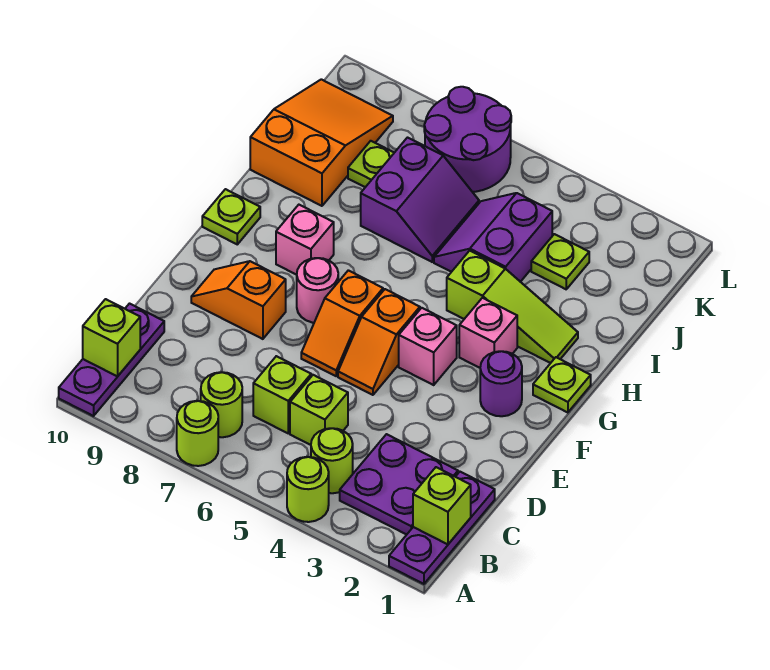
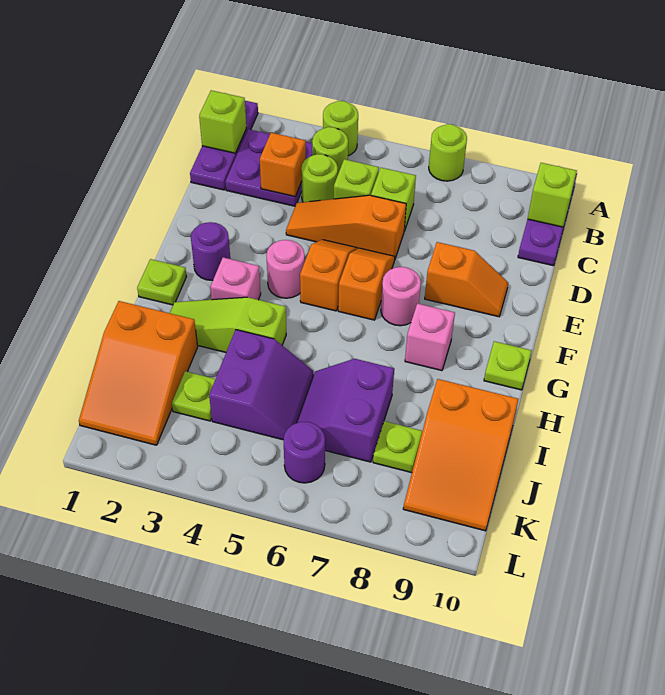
lime 1x1 round brick [201,372,242,437] -> lime 1x1 round brick moved to [301,154,338,202]
none -> orange 1x1 brick [260,133,306,197]
none -> orange 1x3 slope [286,195,406,258]
pink 1x1 brick [399,308,457,385] -> pink 1x1 round brick [266,240,305,298]
none -> orange 2x3 slope [79,301,198,445]
purple 2x2 round brick [424,87,511,192] -> purple 1x1 round brick [284,422,325,483]

